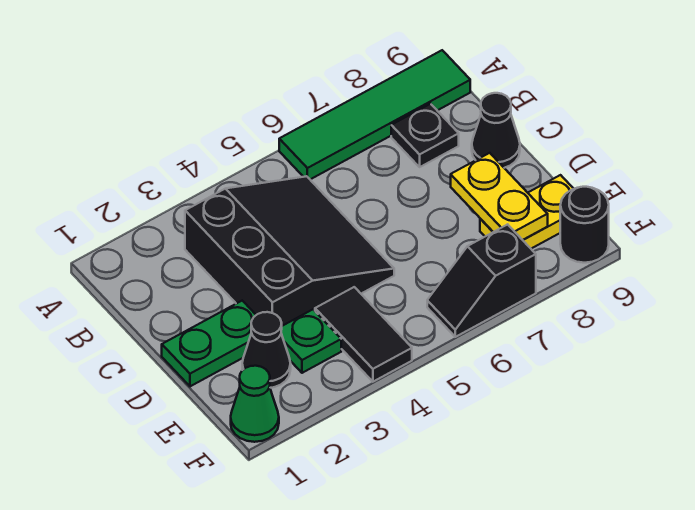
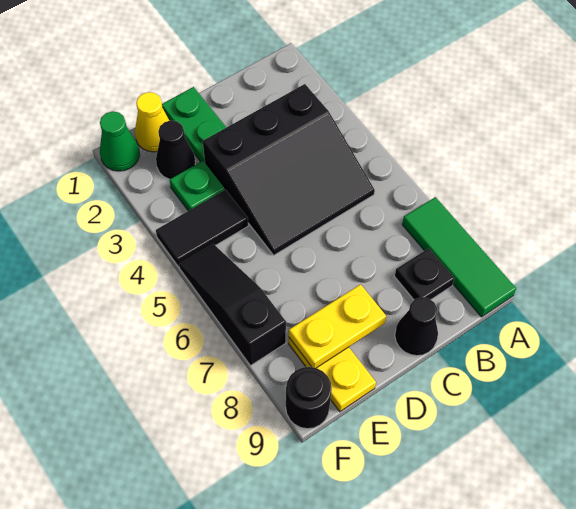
green 1x4 tile [279,50,470,179] -> green 1x3 tile [402,197,516,317]
none -> yellow 1x1 cone [135,92,169,152]
black 1x2 slope [427,224,536,337] -> black 1x3 slope [179,244,286,366]

